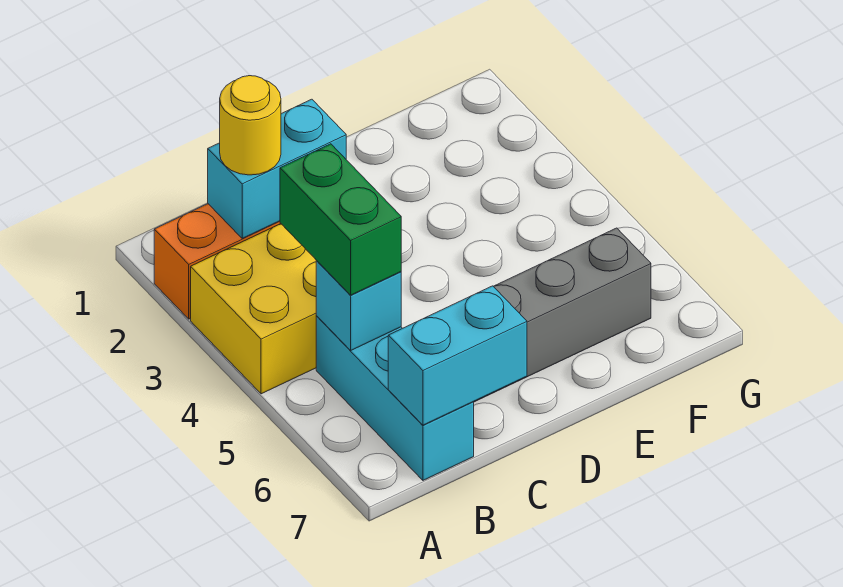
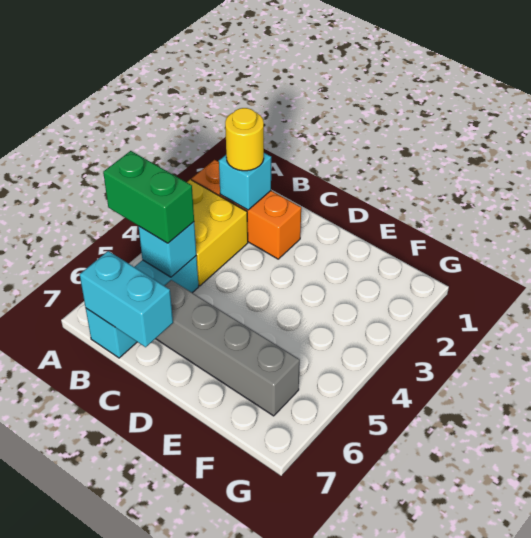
cyan 1x2 brick [208,99,346,238] -> cyan 1x1 brick [219,153,271,210]
green 1x2 brick [280,144,401,295] -> green 1x2 brick turned to [103,151,194,243]

